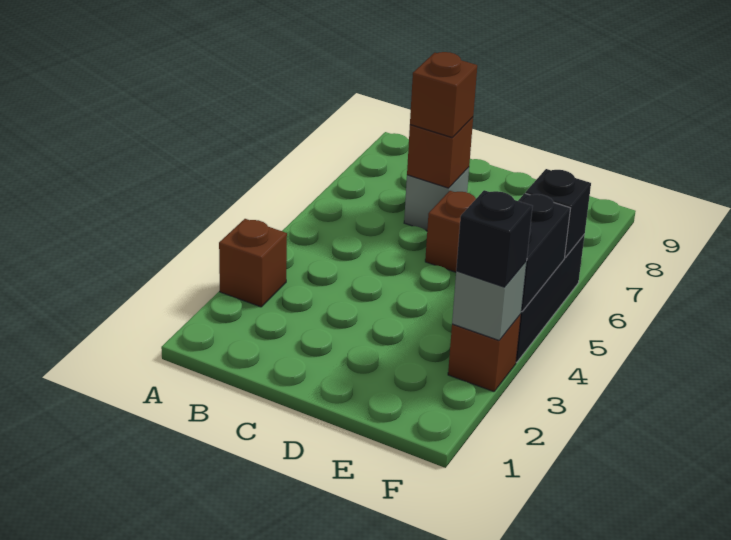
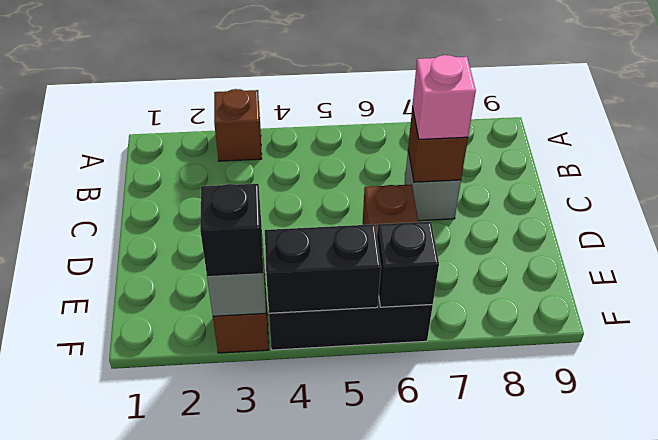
brown 1x1 brick [410,52,477,137] -> pink 1x1 brick [412,55,476,139]

